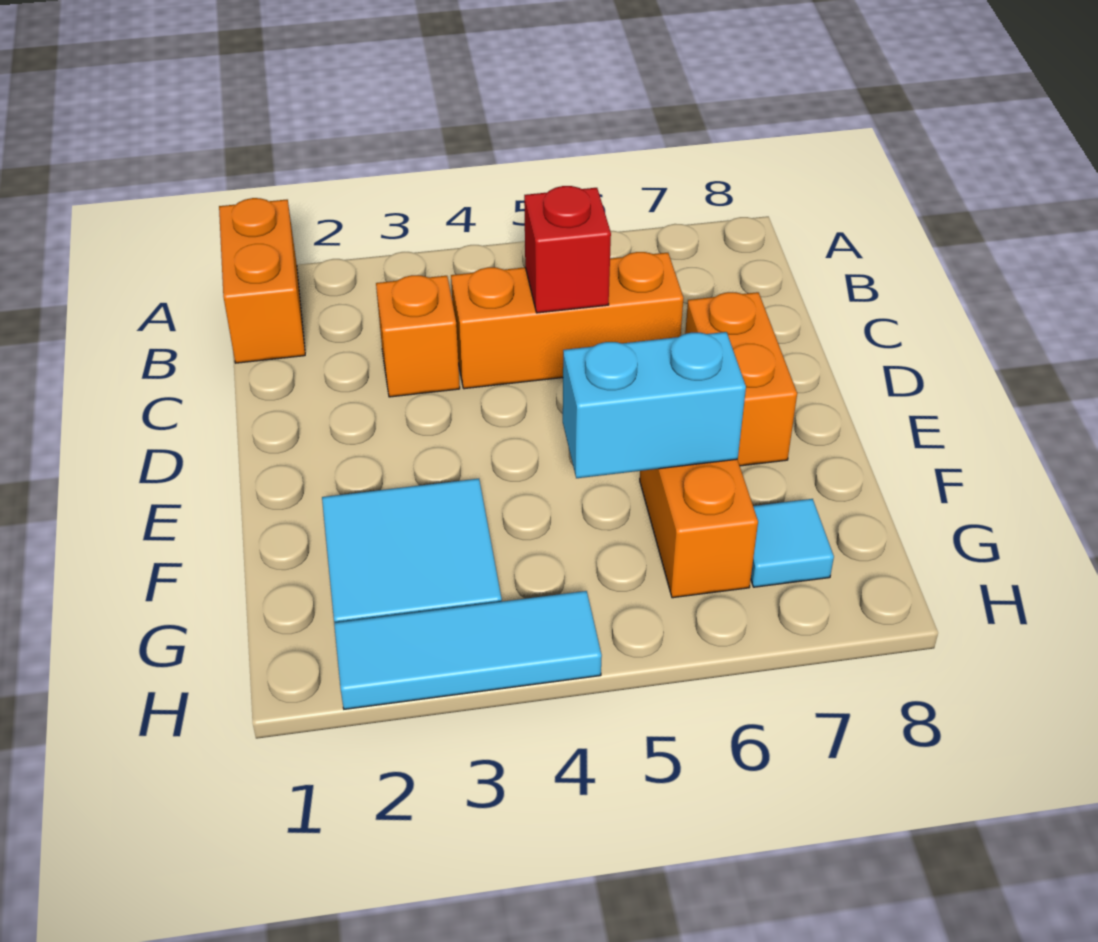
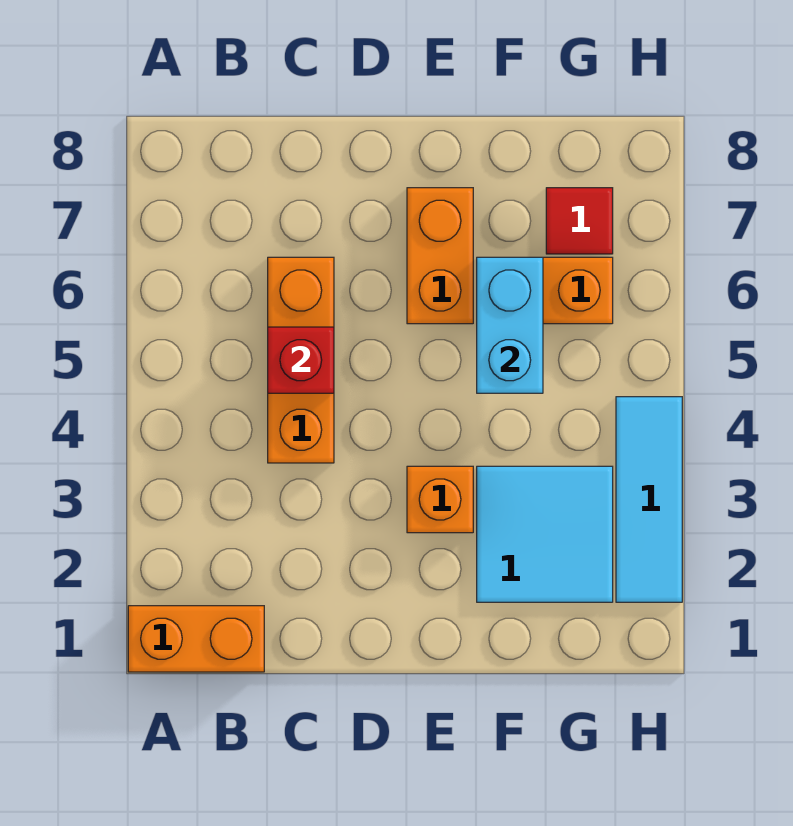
orange 1x1 brick [376,275,460,397] -> orange 1x1 brick moved to [407,466,473,533]
orange 1x2 brick [685,292,797,466] -> orange 1x2 brick turned to [407,188,473,324]
cyan 1x1 tile [751,499,834,587] -> red 1x1 tile [546,188,613,254]

